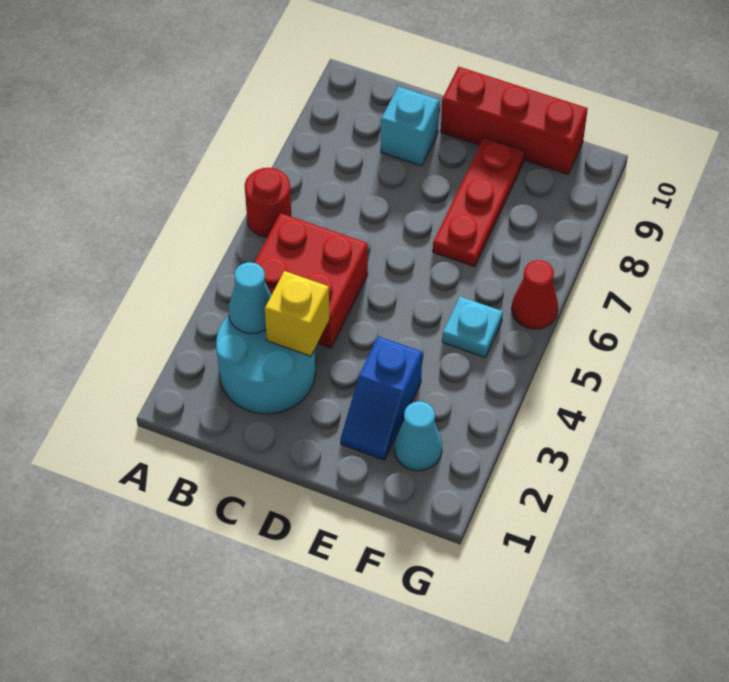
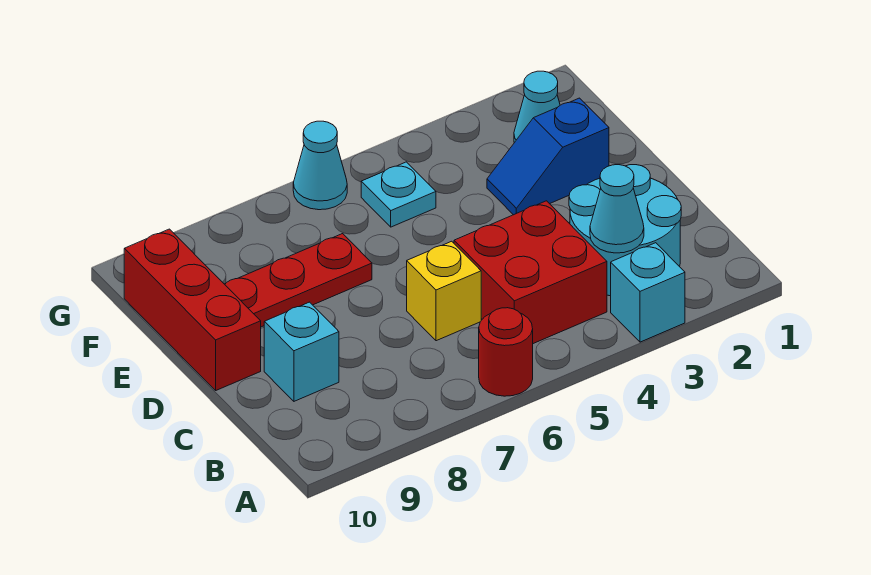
none -> cyan 1x1 brick [611,243,685,342]
yellow 1x1 brick [265,271,330,356] -> yellow 1x1 brick moved to [407,241,481,341]
blue 1x2 slope [340,336,422,460] -> blue 1x2 slope turned to [487,98,609,215]
red 1x1 cone [512,260,558,329] -> cyan 1x1 cone [293,121,347,210]

